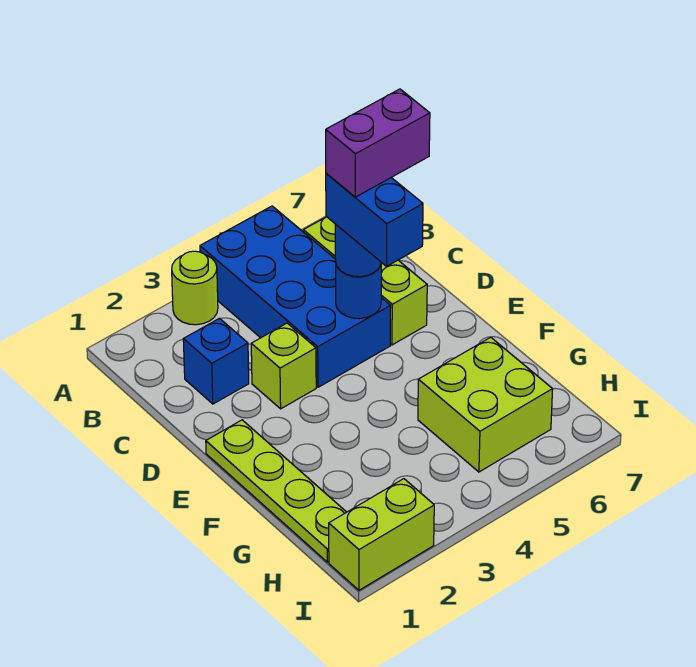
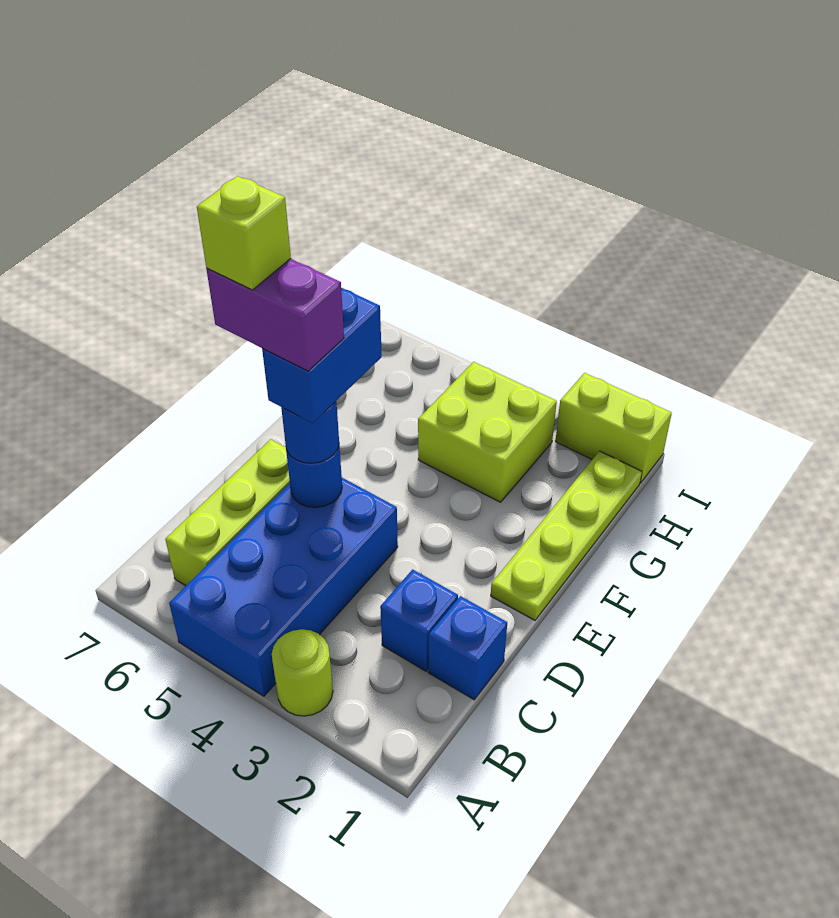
none -> blue 1x1 brick [428,596,507,700]
lime 1x1 brick [251,323,316,409] -> lime 1x1 brick moved to [197,176,291,290]
lime 2x2 brick [418,337,553,472] -> lime 2x2 brick moved to [418,362,557,502]

